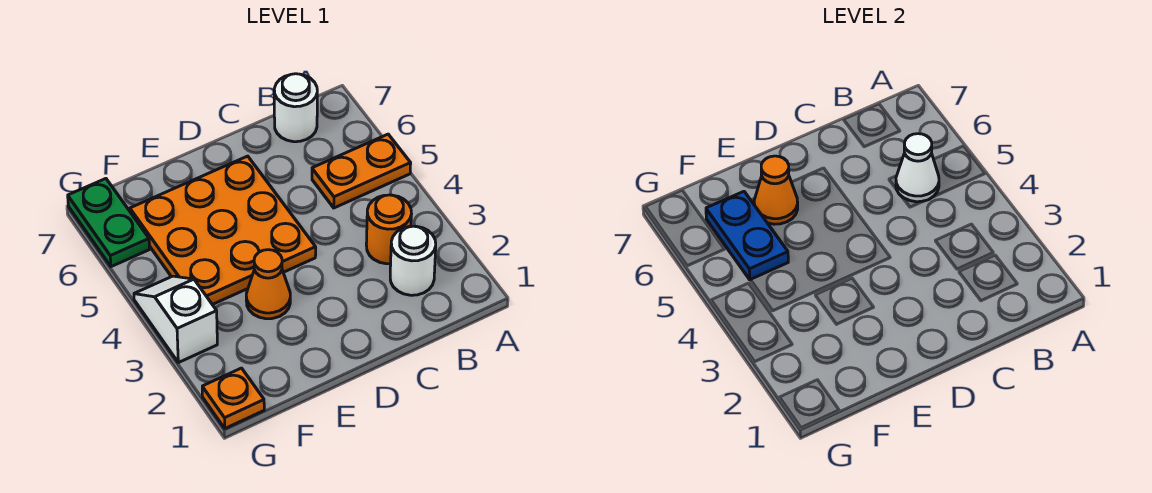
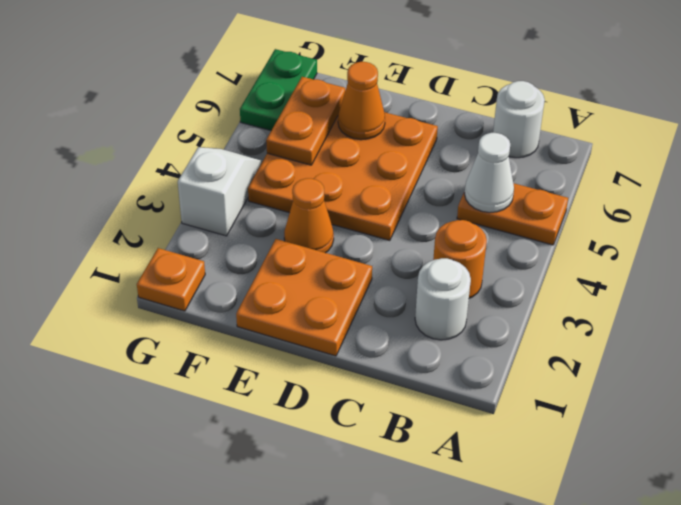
none -> orange 2x2 plate [236,239,372,356]
blue 1x2 plate [706,191,788,280] -> orange 1x2 plate [266,77,345,165]

